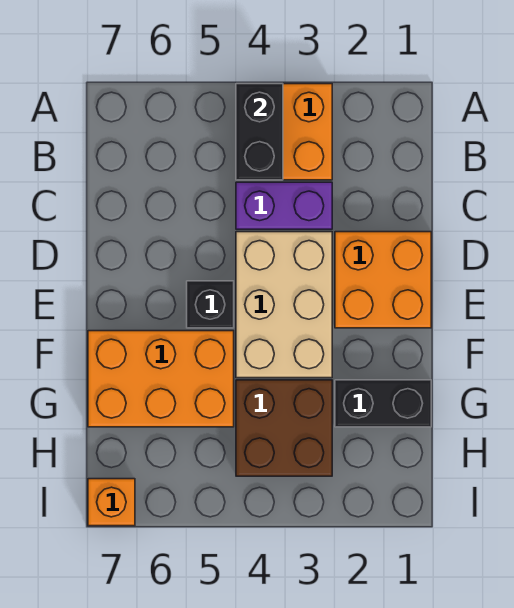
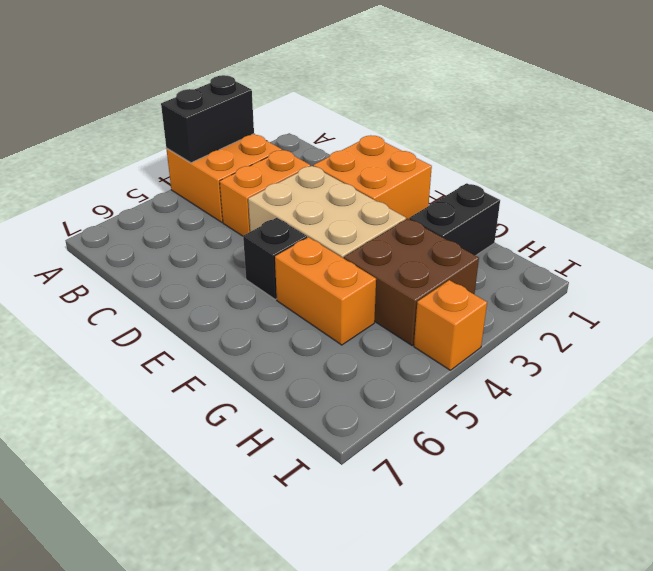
black 1x2 brick [236,84,283,180] -> black 1x2 brick turned to [161,75,254,163]
purple 1x2 brick [236,182,332,229] -> orange 1x2 brick [220,150,310,236]
orange 2x3 brick [88,331,234,427] -> orange 1x2 brick [275,237,376,345]
orange 1x1 brick [88,479,135,526] -> orange 1x1 brick moved to [414,280,487,370]

